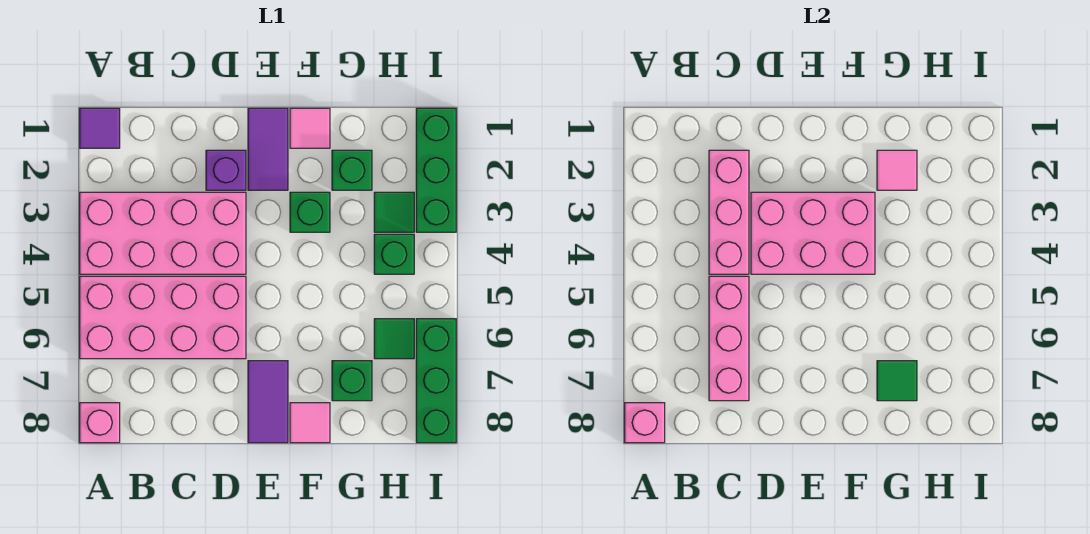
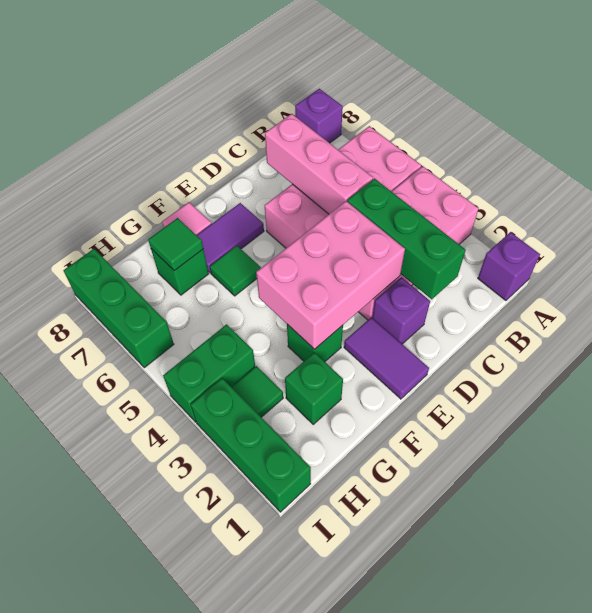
purple 1x1 tile [80,108,120,148] -> purple 1x1 brick [478,232,540,301]
pink 1x1 brick [80,403,120,443] -> purple 1x1 brick [295,89,343,143]
pink 1x1 brick [625,403,665,443] -> none
pink 1x3 brick [709,150,749,274] -> green 1x3 brick [347,179,466,299]
purple 1x2 tile [248,361,288,443] -> purple 1x2 tile turned to [197,203,264,273]
pink 1x1 tile [290,108,330,148] -> none
pink 1x1 tile [877,150,917,190] -> none
green 1x1 brick [374,234,414,274] -> green 1x2 brick [163,324,255,422]
green 1x1 tile [374,319,414,359] -> green 1x1 tile moved to [210,246,261,296]

